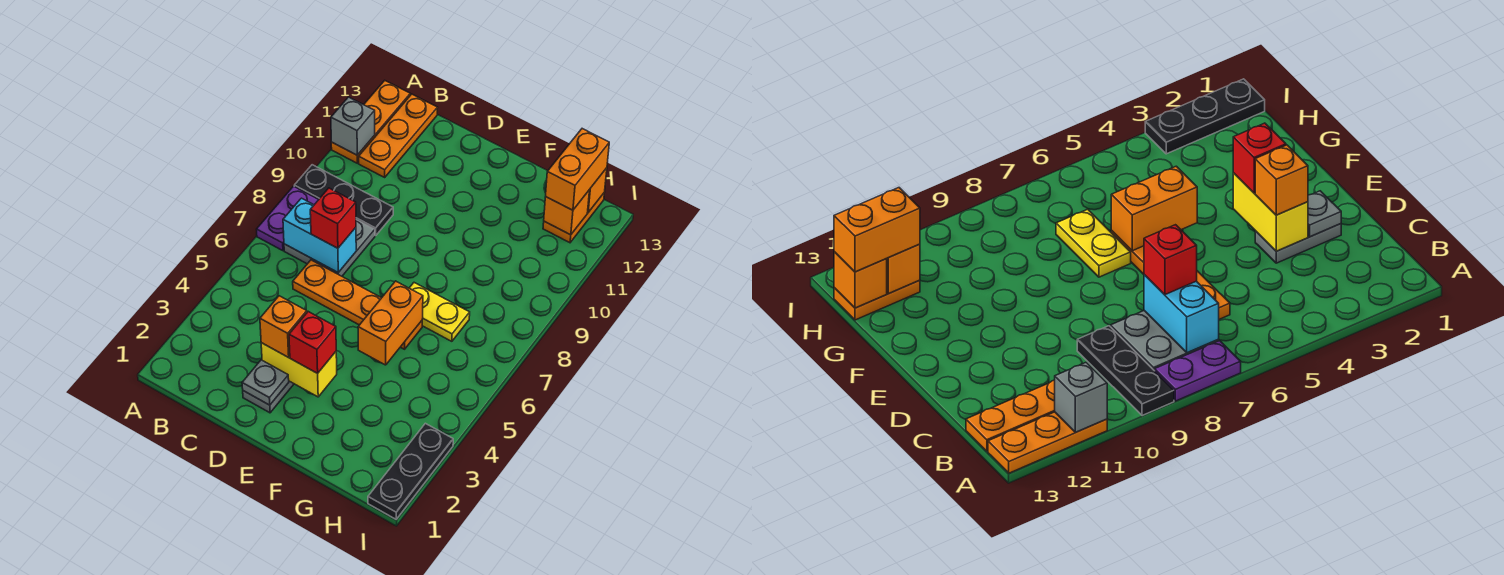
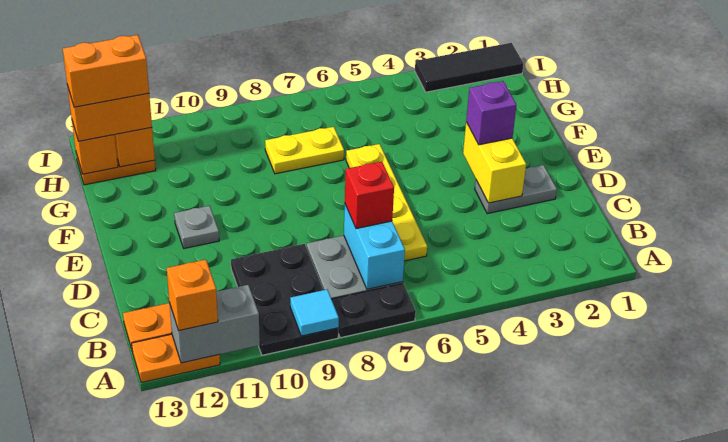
purple 1x2 plate [257,186,319,251] -> black 1x2 plate [332,283,416,338]
black 1x3 plate [294,165,393,236] -> black 2x3 plate [231,244,339,355]
none -> cyan 1x1 tile [290,290,339,336]
orange 1x3 plate [331,81,410,163] -> orange 1x2 plate [132,334,220,383]
grey 1x1 brick [331,97,375,155] -> grey 1x2 brick [169,285,260,363]
orange 1x4 plate [293,260,422,349] -> yellow 1x4 plate [346,144,427,261]
grey 1x1 plate [242,360,289,405] -> grey 1x1 plate moved to [174,206,219,248]
orange 1x1 brick [260,296,307,357] -> orange 1x1 brick moved to [167,260,218,331]
red 1x1 brick [289,312,336,373] -> purple 1x1 brick [466,81,517,145]
orange 1x2 brick [358,281,423,365] -> orange 1x2 brick moved to [63,35,149,107]
yellow 1x2 plate [410,283,470,341] -> yellow 1x2 plate turned to [265,127,344,174]
black 1x3 plate [368,423,453,519] -> black 1x3 tile [415,43,524,92]

